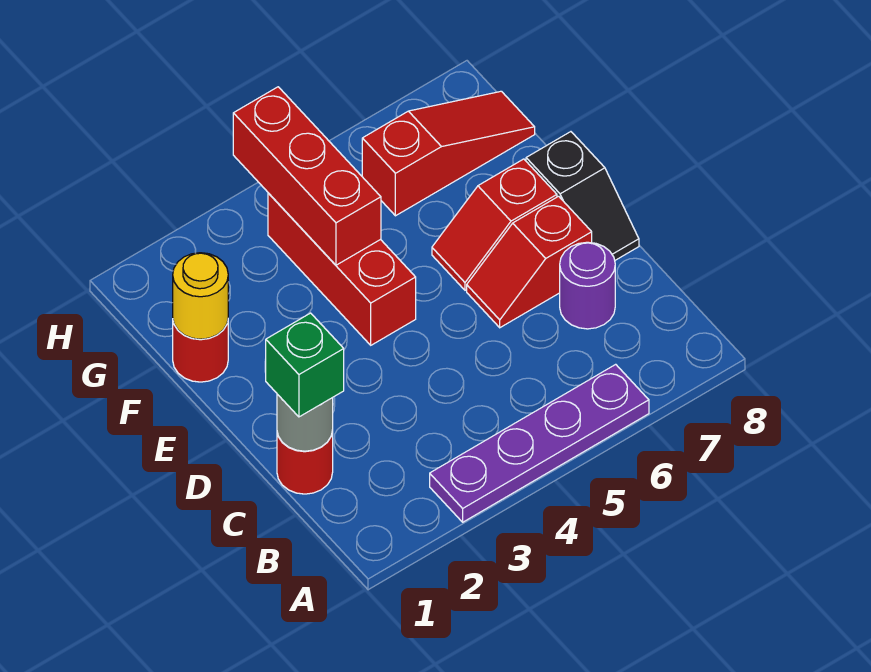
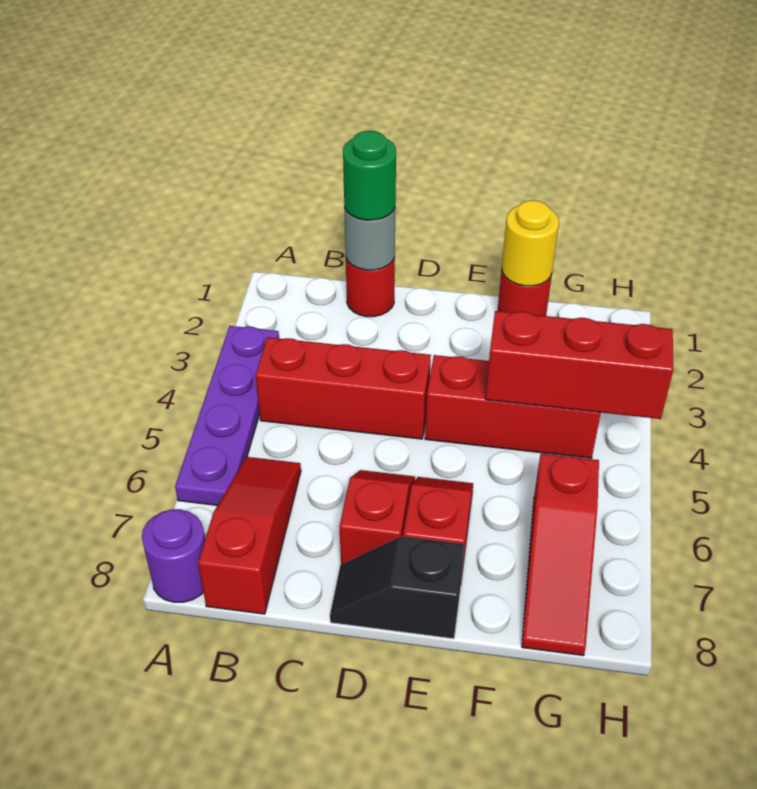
none -> red 1x3 brick [256,337,431,439]
none -> red 1x3 slope [198,457,301,614]
green 1x1 brick [266,313,344,417] -> green 1x1 round brick [343,131,396,220]
purple 1x1 round brick [560,242,615,329] -> purple 1x1 round brick moved to [142,509,205,602]

